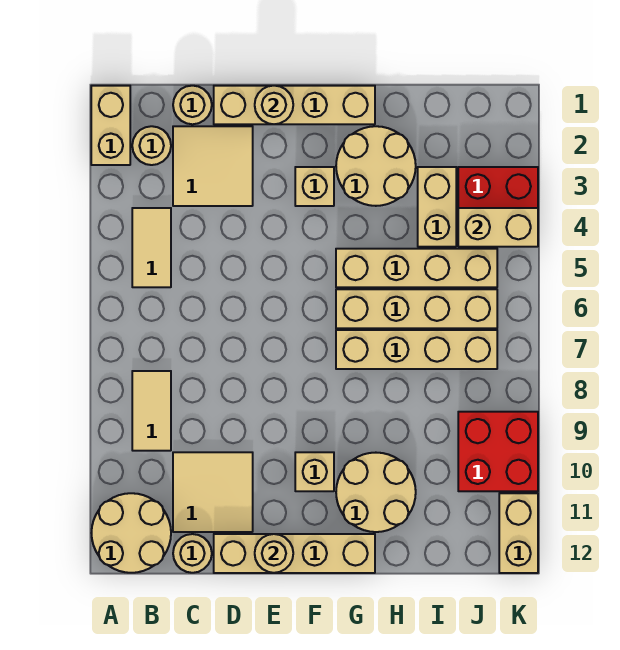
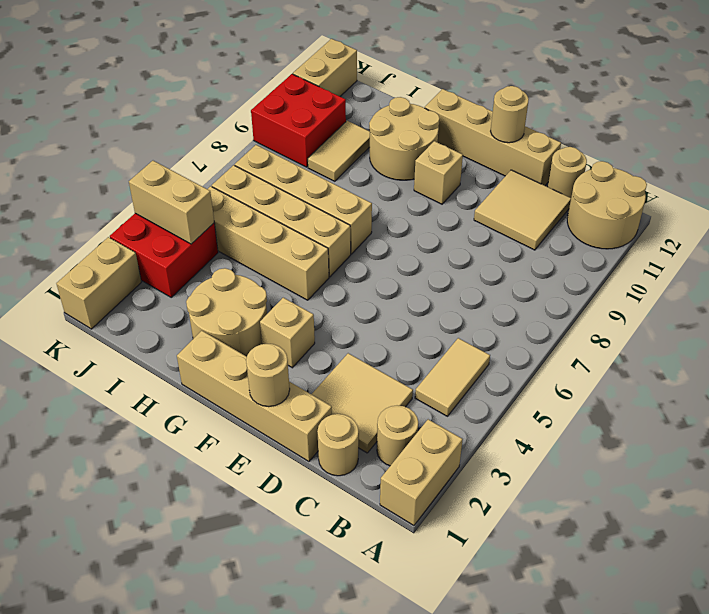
tan 1x2 tile [132,371,171,451] -> tan 1x2 tile moved to [308,121,370,181]
tan 1x2 brick [418,167,456,247] -> tan 1x2 brick moved to [56,237,141,329]

